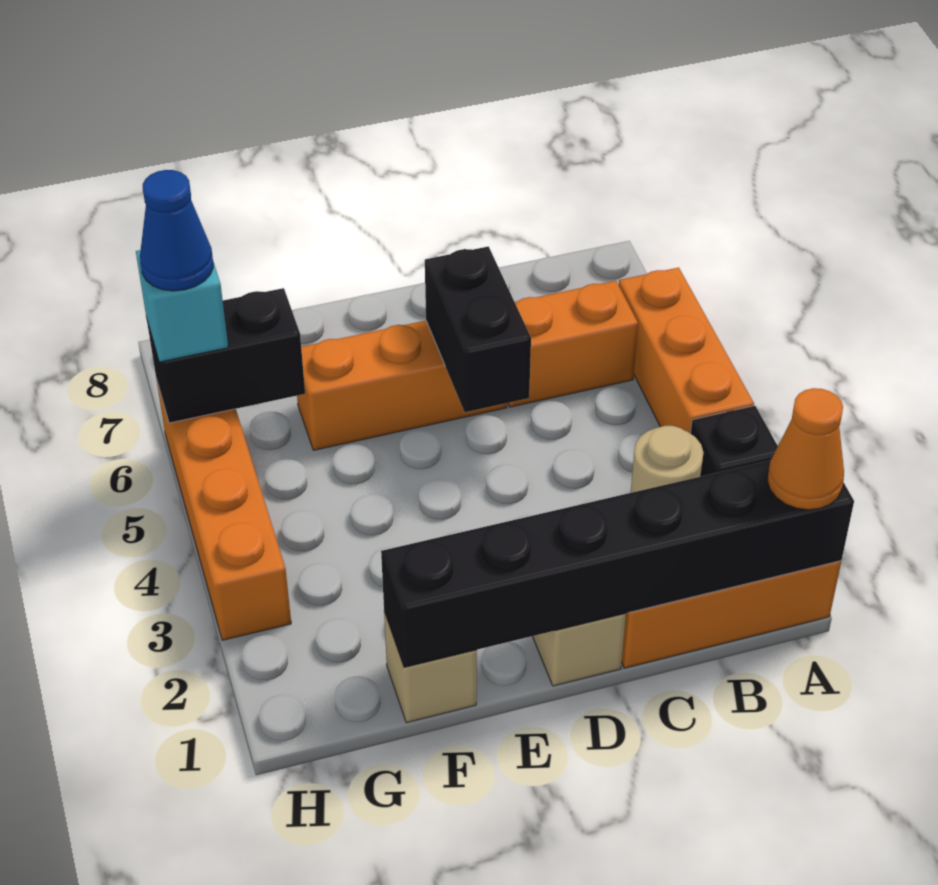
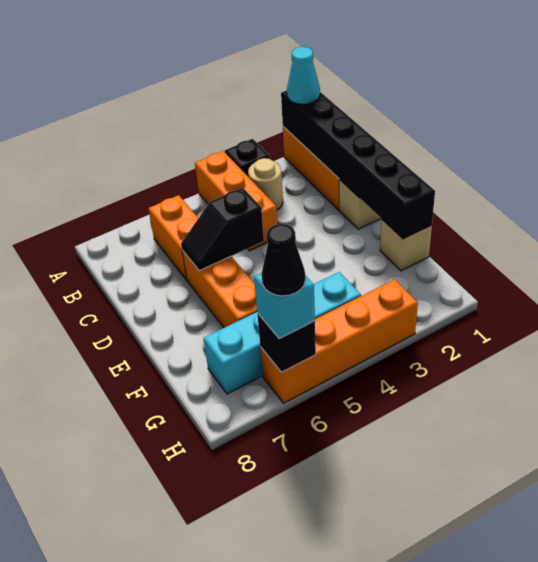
orange 1x1 cone [767,388,844,510] -> cyan 1x1 cone [287,47,320,104]
orange 1x3 brick [619,267,754,433] -> orange 1x3 brick turned to [195,151,277,251]
black 1x2 brick [425,246,531,412] -> black 1x2 slope [181,187,264,271]
none -> cyan 1x4 brick [204,272,361,394]
black 1x2 brick [147,288,305,423] -> black 1x1 brick [257,313,316,372]
blue 1x1 cone [140,170,213,291] -> black 1x1 cone [262,224,305,296]

